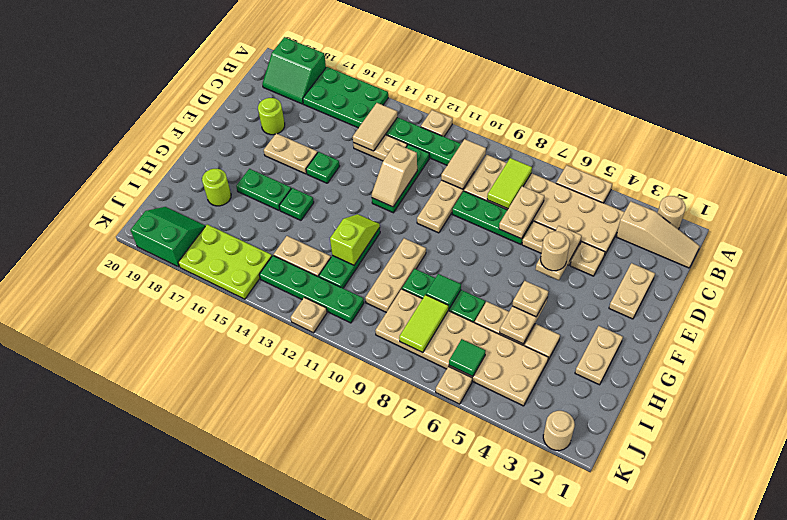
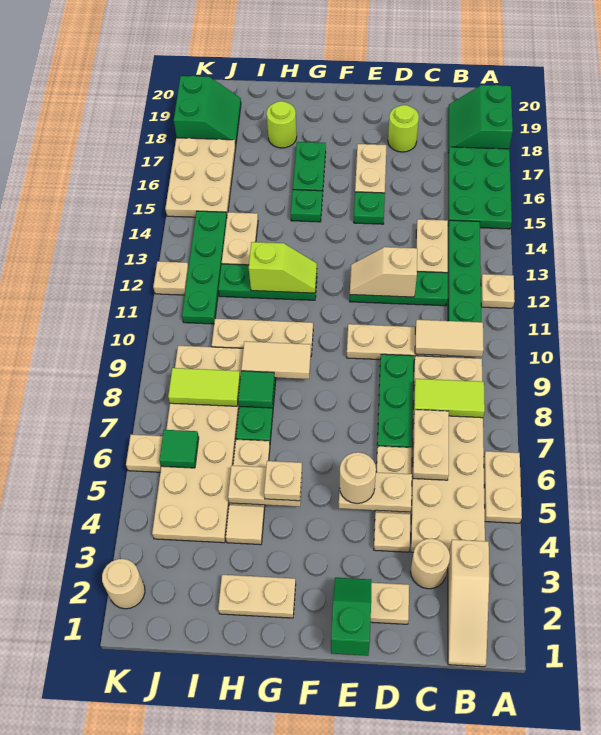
tan 1x1 round brick [658,196,686,229] -> tan 1x1 round brick moved to [411,538,450,589]
tan 1x2 tile [353,103,397,151] -> tan 1x2 tile moved to [241,341,311,379]
tan 1x2 plate [499,186,544,239] -> tan 1x2 plate turned to [413,410,449,480]
none -> green 1x2 slope [331,578,371,656]
lime 2x3 plate [178,224,272,299] -> tan 2x3 plate [165,138,236,217]

